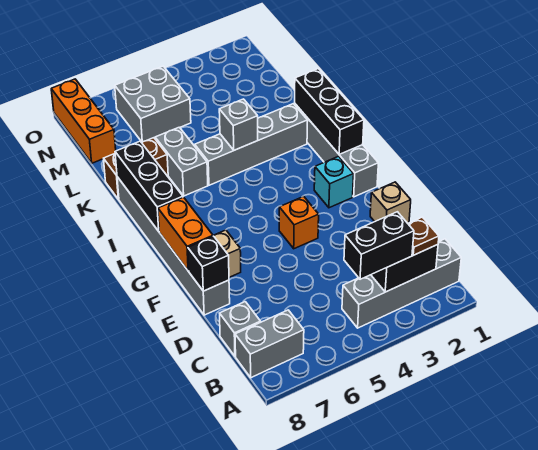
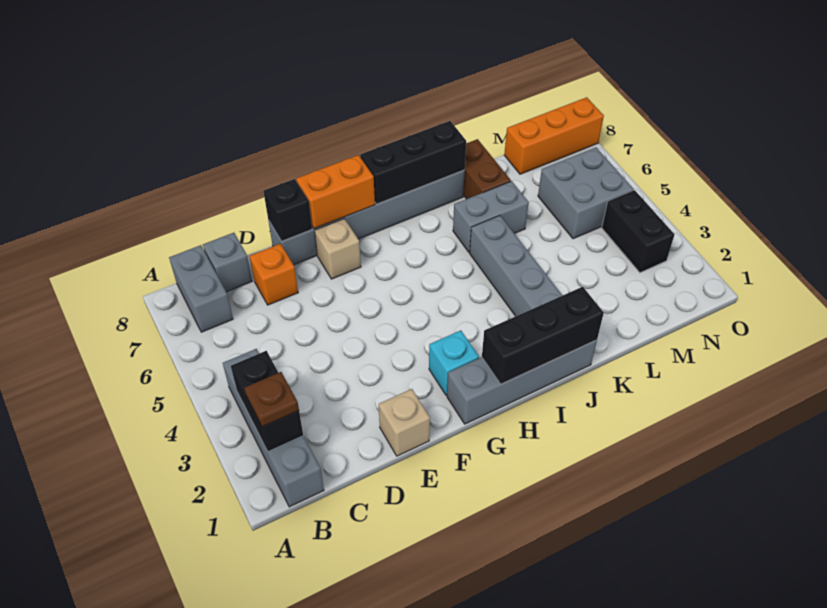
black 1x2 brick [344,212,414,279] -> black 1x2 brick moved to [602,190,674,273]
orange 1x1 brick [279,196,319,249] -> orange 1x1 brick moved to [250,244,298,305]
grey 1x1 brick [219,99,258,150] -> none

